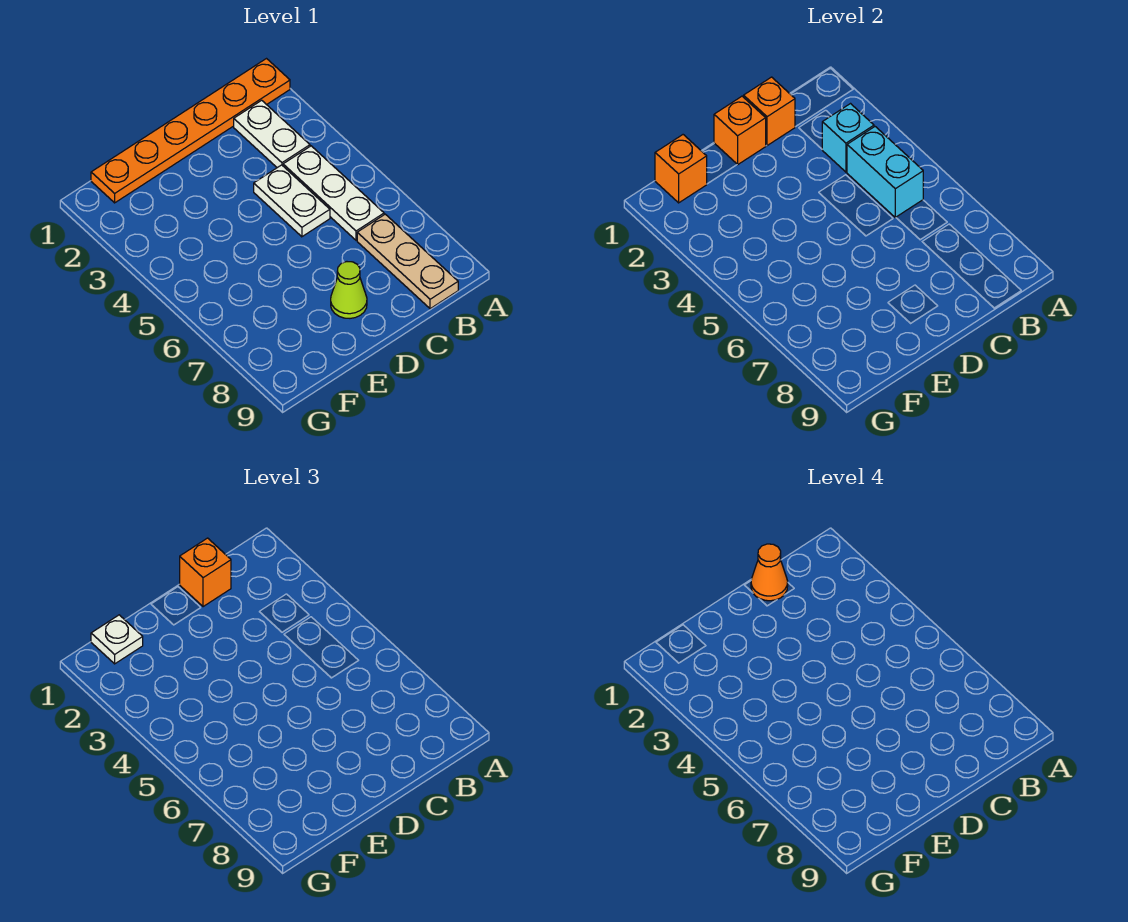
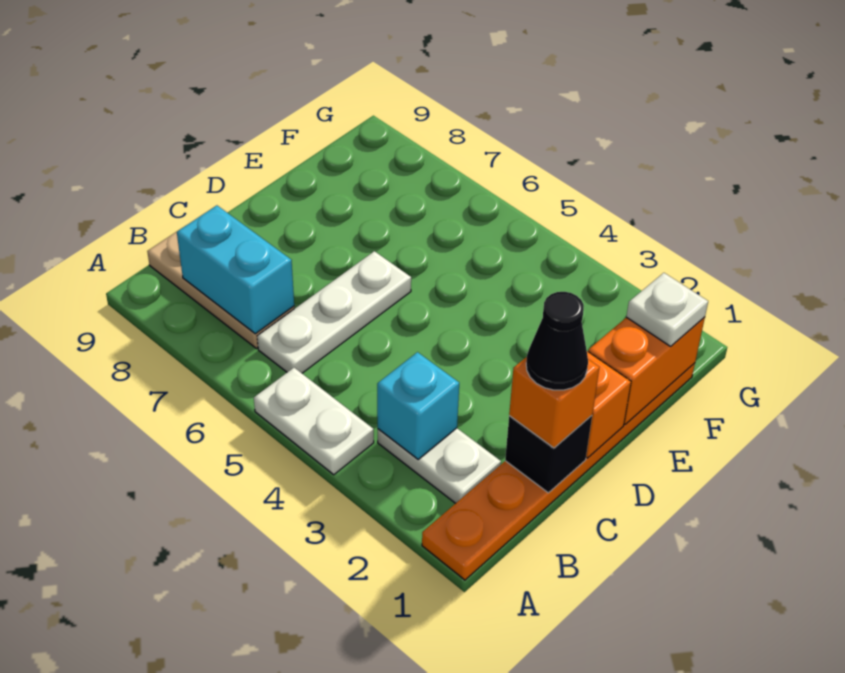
white 1x3 plate [283,146,384,240] -> white 1x3 plate turned to [257,251,411,373]
cyan 1x2 brick [847,127,923,218] -> cyan 1x2 brick moved to [177,205,294,334]
orange 1x1 brick [744,77,795,146] -> black 1x1 brick [505,416,592,493]
orange 1x1 cone [751,544,788,601] -> black 1x1 cone [526,292,588,390]
white 1x2 plate [254,165,330,237] -> white 1x2 plate moved to [254,368,374,475]
lime 1x1 cone [331,262,367,318] -> none
orange 1x1 brick [655,135,707,203] -> orange 1x2 brick [588,317,705,424]

